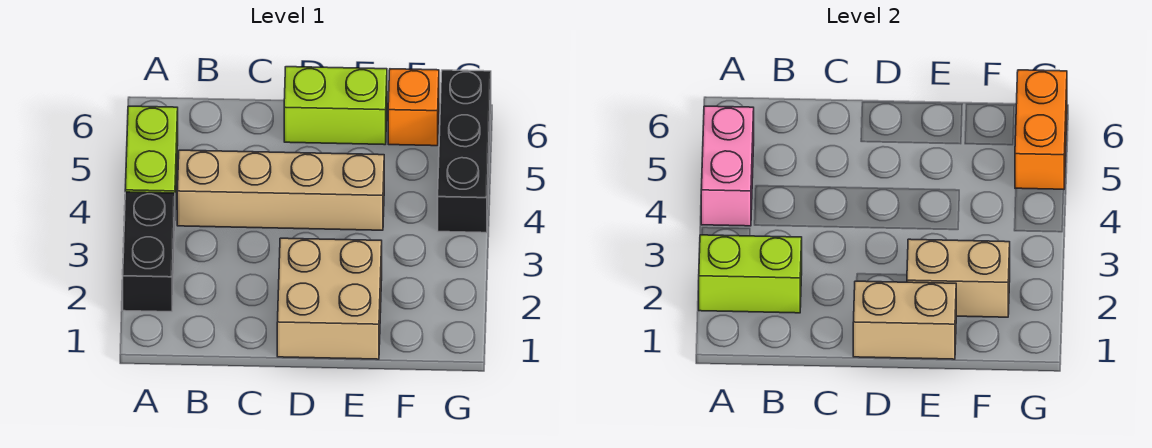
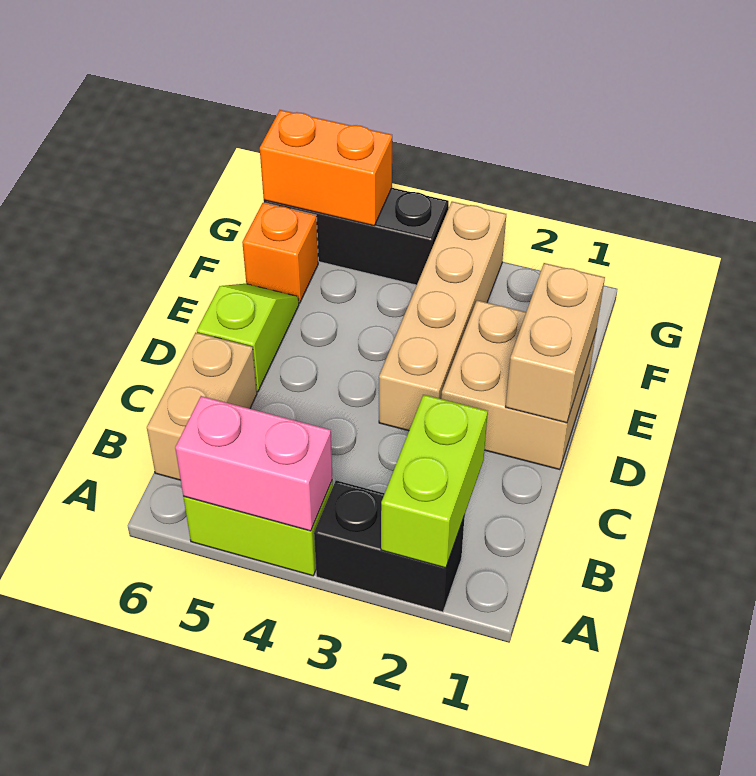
tan 1x4 brick [177,150,384,230] -> tan 1x4 brick moved to [379,202,506,431]
lime 1x2 brick [284,67,387,145] -> lime 1x2 slope [197,284,299,392]
tan 1x2 brick [907,239,1010,317] -> tan 1x2 brick moved to [147,333,257,480]

